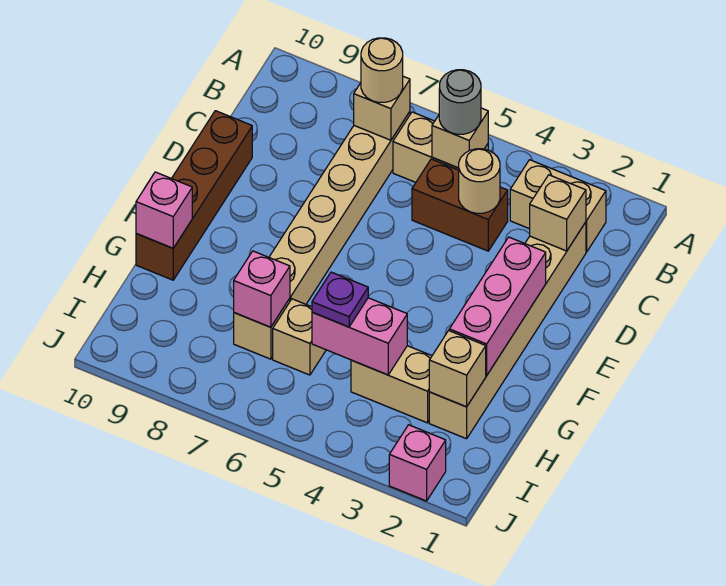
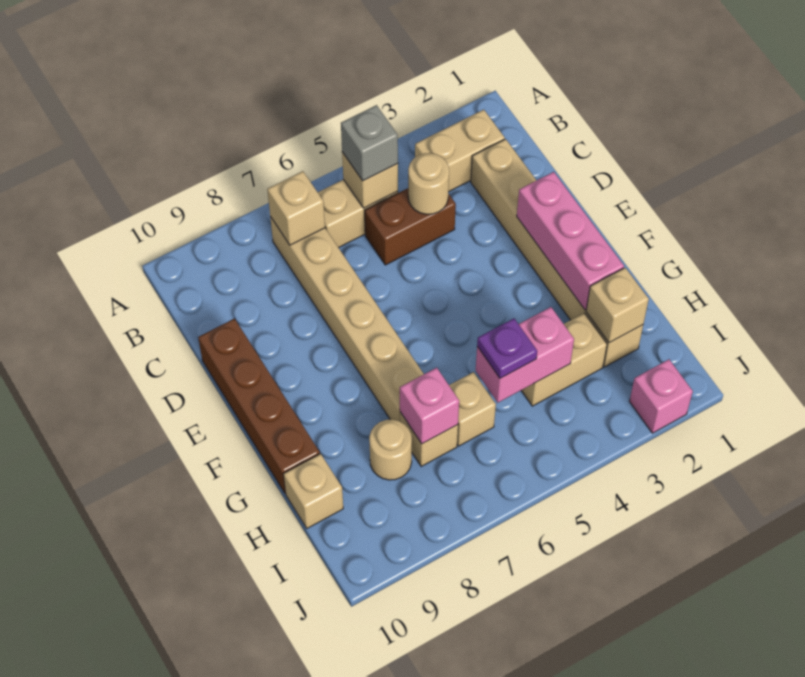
grey 1x1 round brick [439,70,481,134] -> grey 1x1 brick [341,105,398,181]
tan 1x1 round brick [361,38,403,102] -> tan 1x1 round brick moved to [369,419,412,480]
tan 1x1 brick [530,175,586,251] -> tan 1x1 brick moved to [283,454,343,528]
pink 1x1 brick [136,172,192,248] -> none

